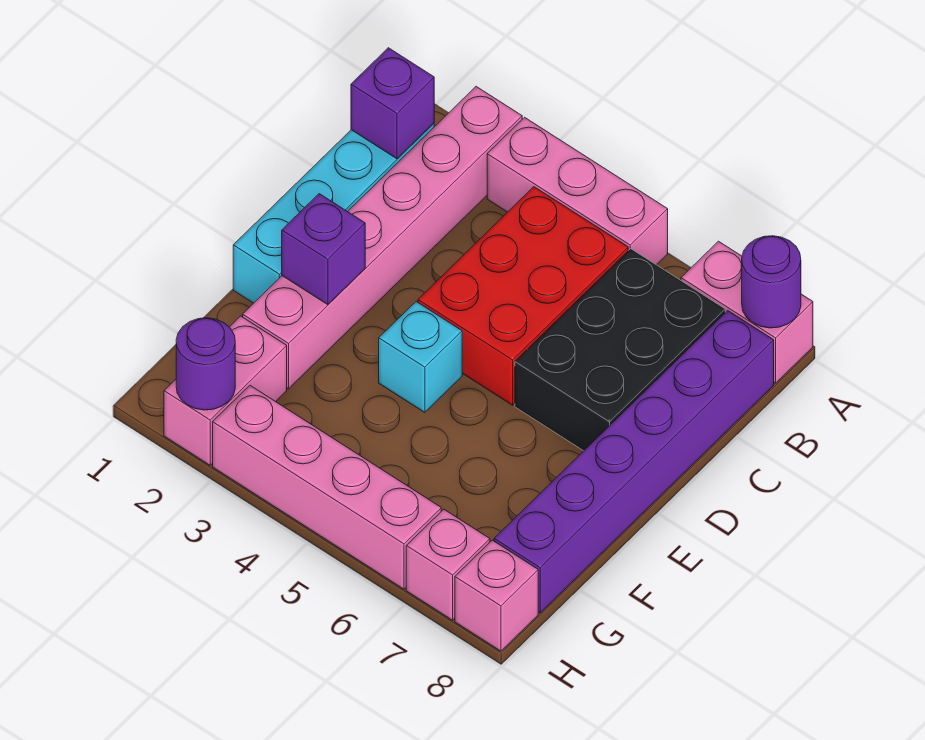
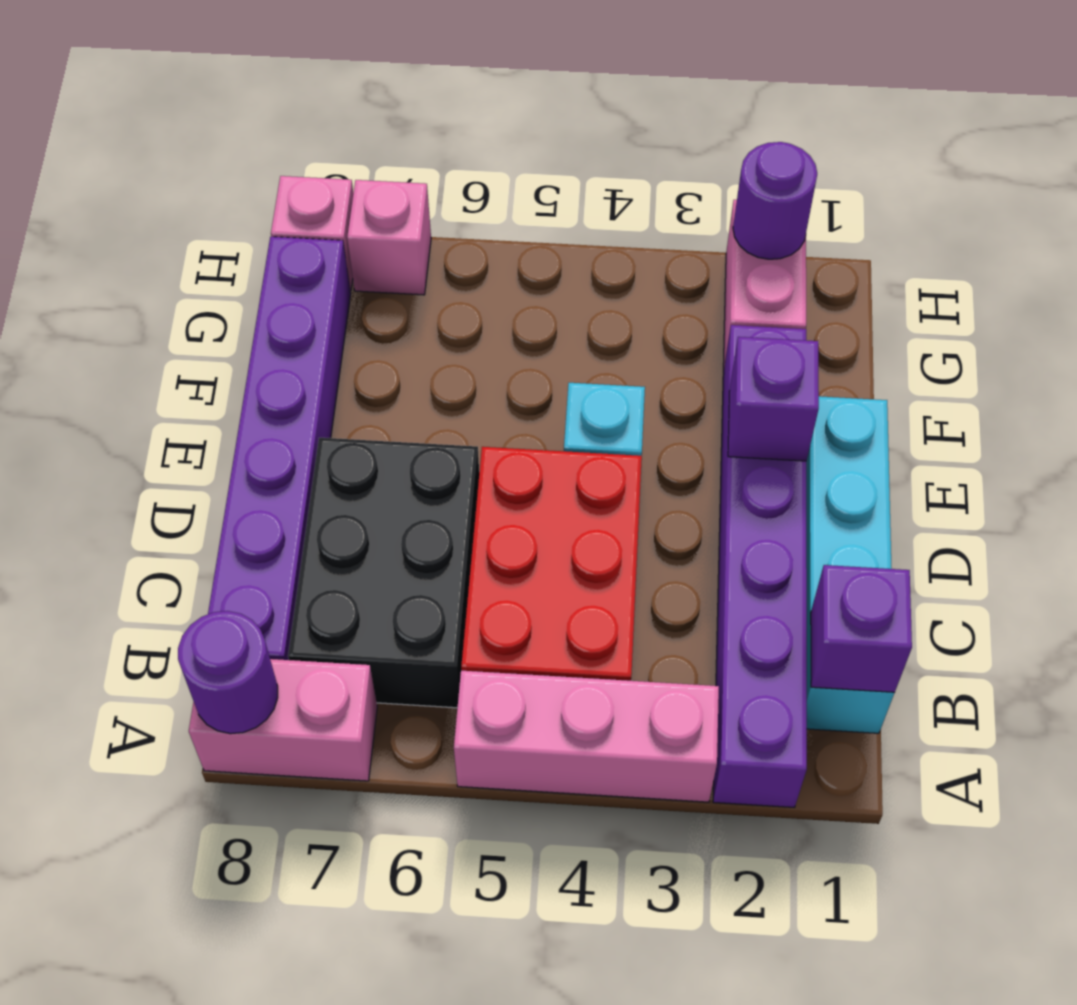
pink 1x6 brick [243,87,522,389] -> purple 1x6 brick [713,325,807,807]
pink 1x4 brick [213,386,441,589] -> none

